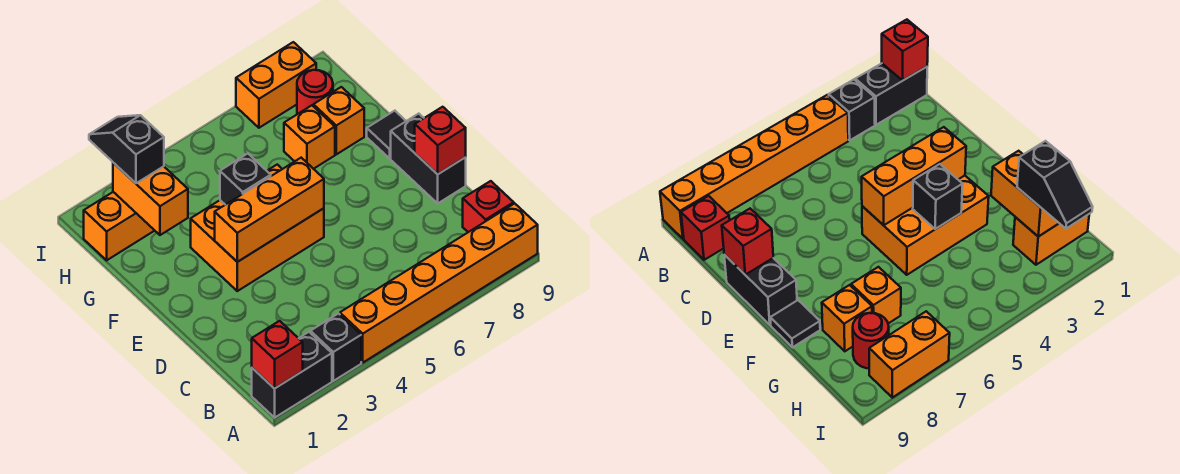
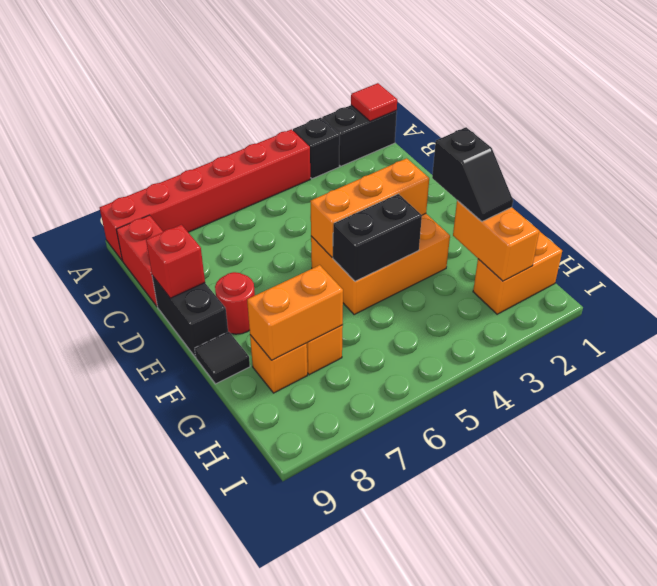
red 1x1 brick [252,321,303,389] -> red 1x1 tile [351,83,397,121]
orange 1x6 brick [340,203,538,362] -> red 1x6 brick [100,129,310,261]
red 1x1 brick [463,181,514,232] -> red 1x2 brick [116,215,163,307]
black 1x1 brick [220,154,271,205] -> black 1x2 brick [333,194,422,281]
black 1x2 slope [89,115,164,183] -> black 1x2 slope moved to [432,127,513,221]
red 1x1 round brick [297,70,333,114] -> red 1x1 round brick moved to [215,272,255,334]
orange 1x2 brick [236,42,316,128] -> orange 1x2 brick moved to [247,265,343,360]

